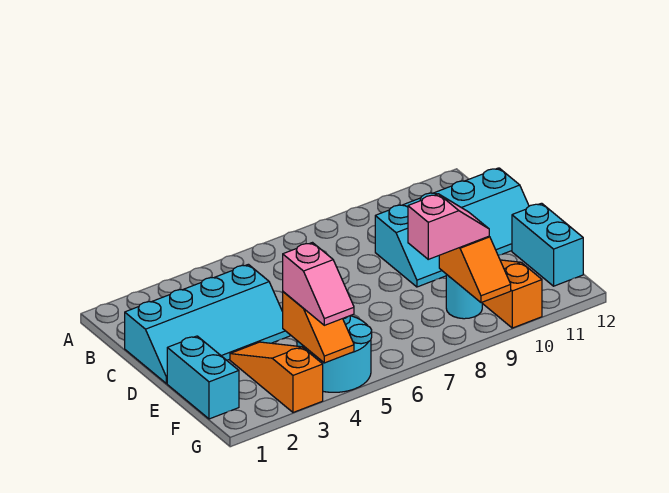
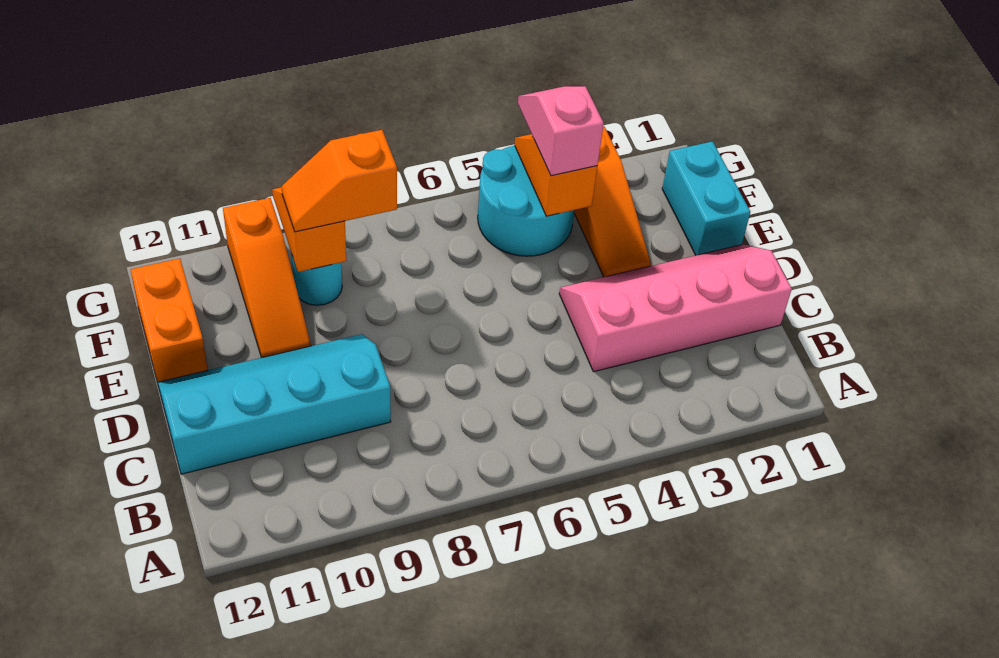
cyan 2x4 slope [125,264,290,384] -> pink 2x4 slope [559,244,792,372]
cyan 1x2 brick [512,203,583,286] -> orange 1x2 brick [130,258,208,382]
pink 1x2 slope [408,194,489,259] -> orange 1x2 slope [282,130,397,232]

